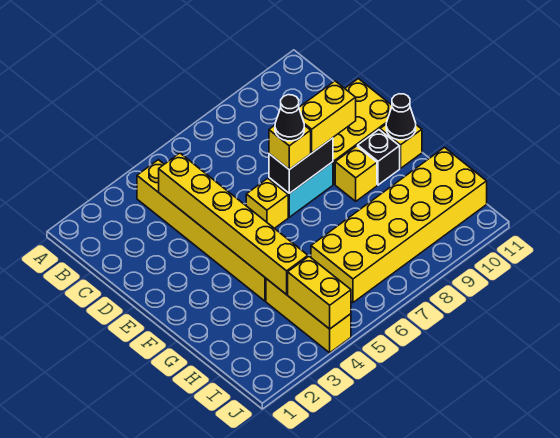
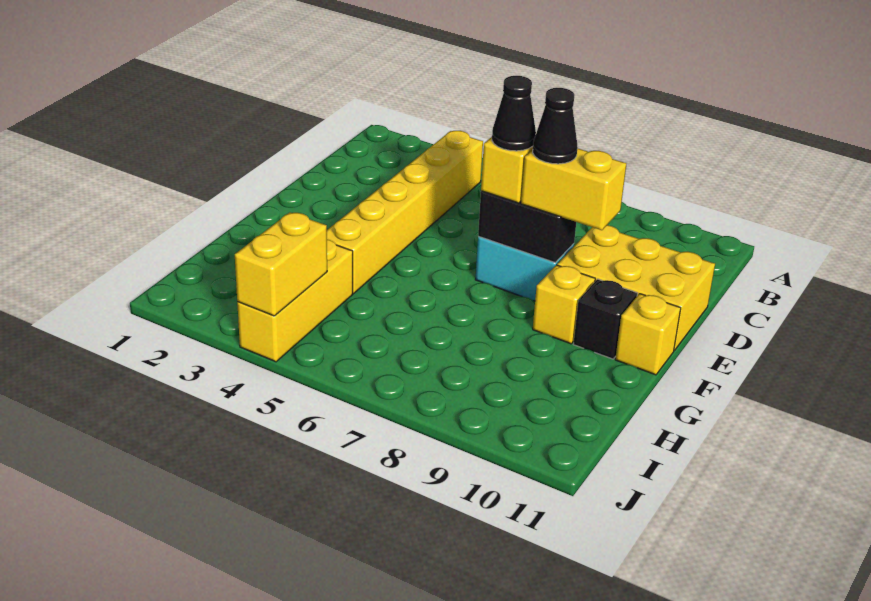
yellow 1x6 brick [159,153,308,295] -> none
yellow 1x1 brick [246,178,288,228] -> none
black 1x1 cone [386,94,416,140] -> black 1x1 cone moved to [533,88,578,164]
yellow 2x6 brick [311,148,487,302] -> none

